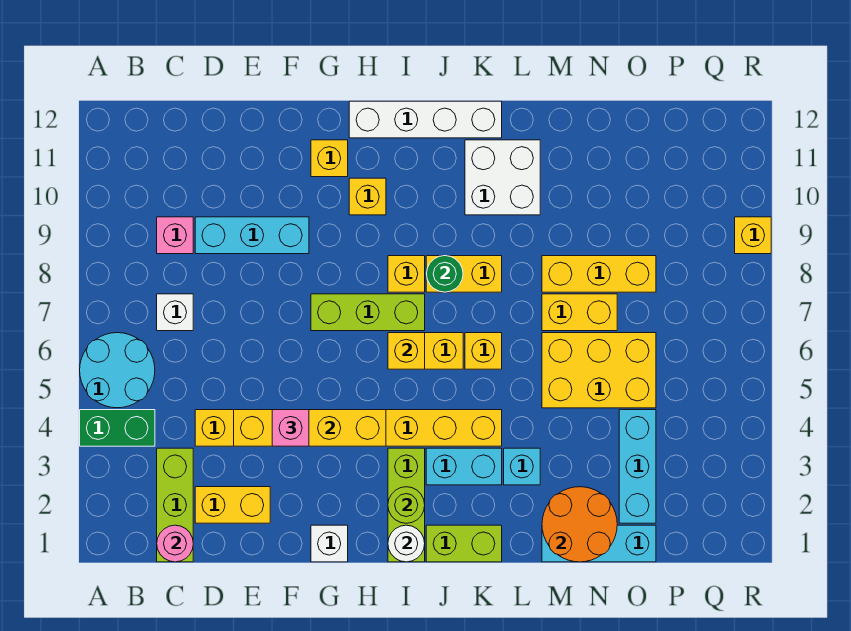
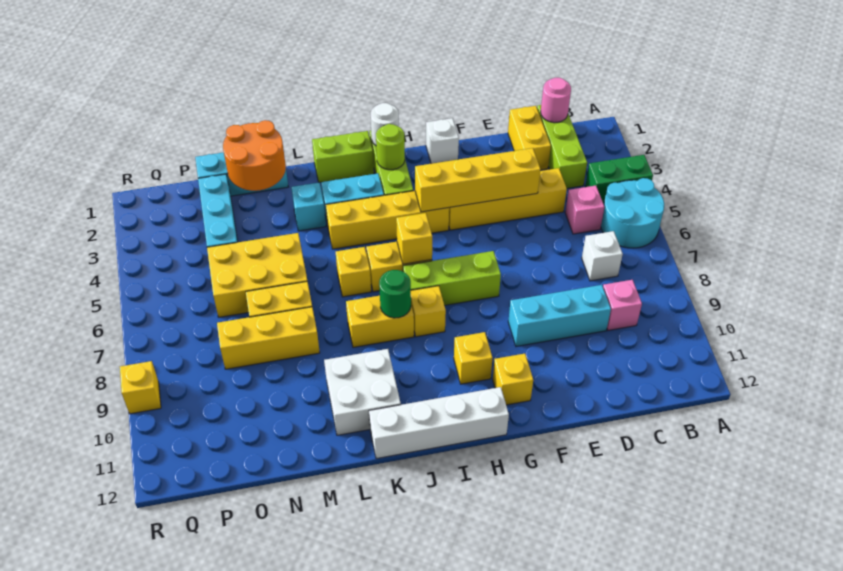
yellow 1x2 brick [195,487,270,523] -> yellow 1x2 brick turned to [508,106,551,170]
pink 1x1 brick [272,410,309,446] -> pink 1x1 brick moved to [565,186,604,234]

